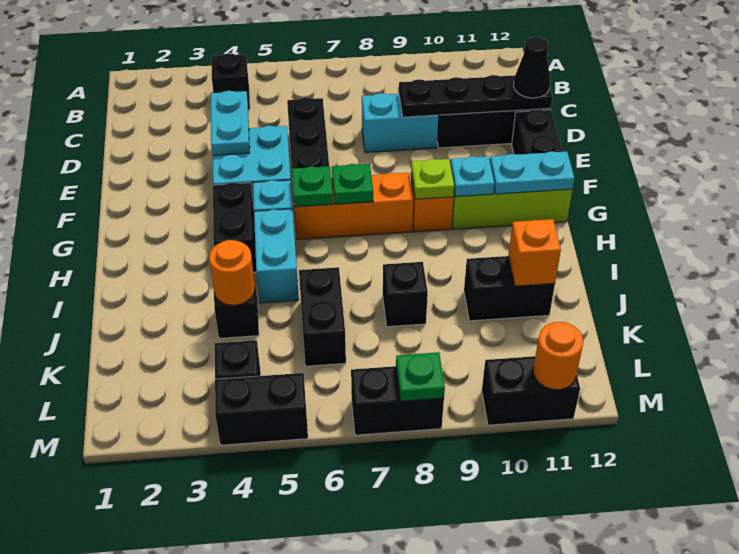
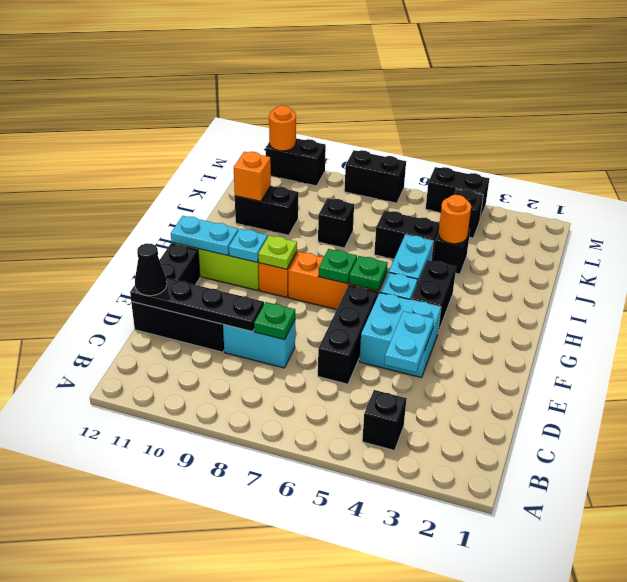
black 1x2 brick [299,267,346,366] -> black 1x2 brick turned to [374,211,440,261]
green 1x1 plate [396,352,445,401] -> green 1x1 plate moved to [254,302,295,340]

